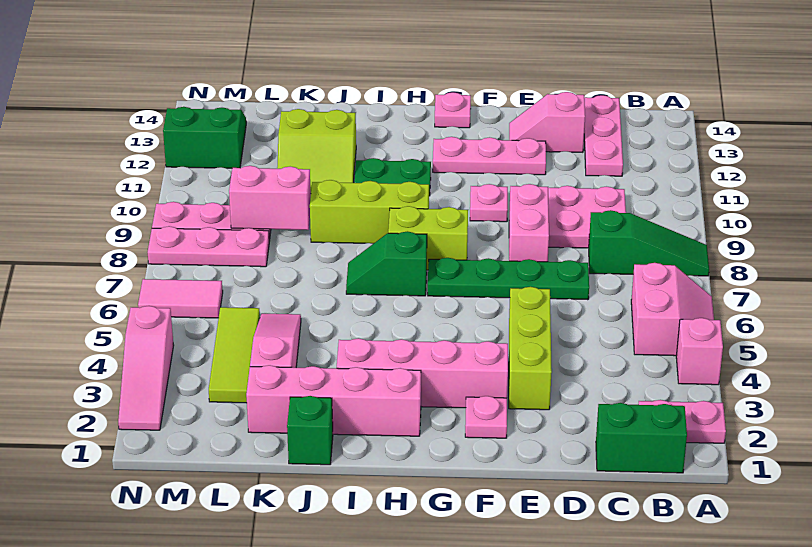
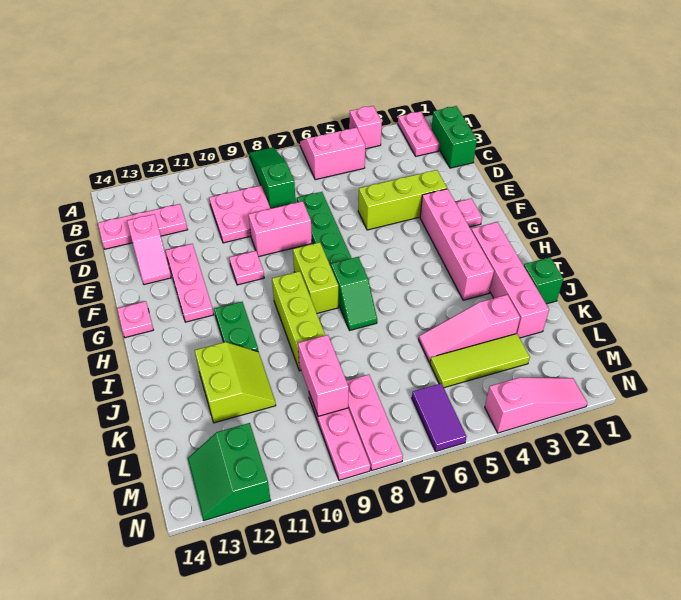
pink 1x2 tile [138,279,223,318] -> purple 1x2 tile [412,383,466,451]

